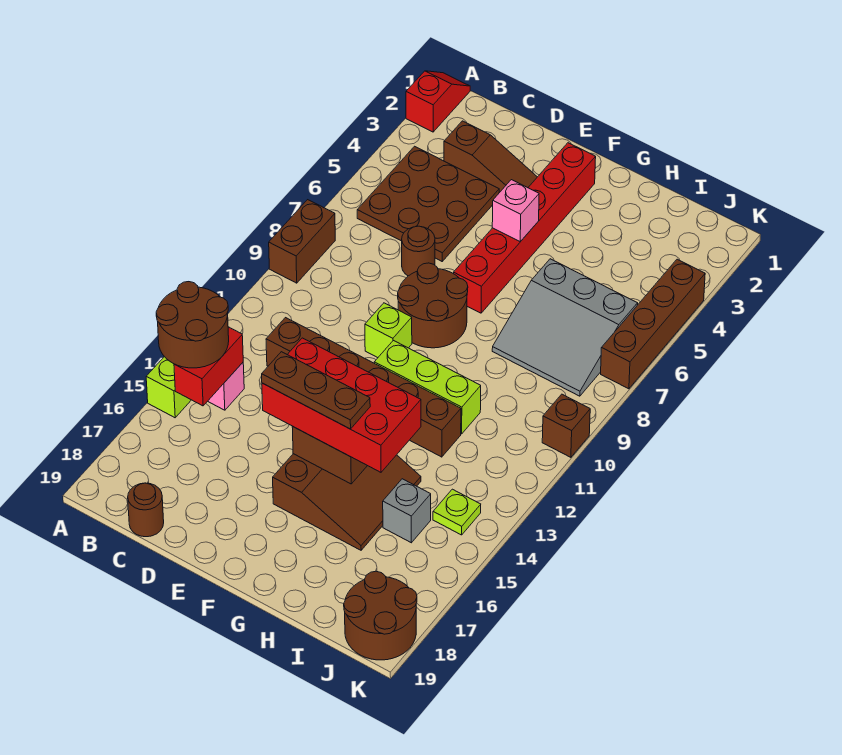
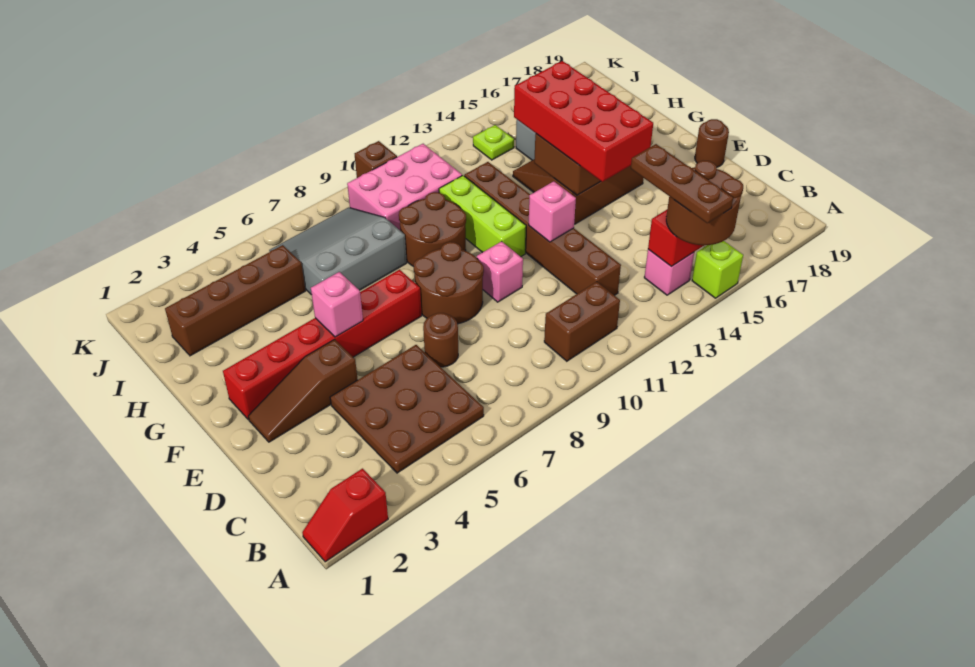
brown 1x2 brick [269,200,335,283] -> brown 1x2 brick moved to [544,282,620,361]
brown 1x3 slope [444,121,537,193] -> brown 1x3 slope turned to [248,339,358,442]
brown 1x1 round brick [128,483,164,537] -> brown 1x1 round brick moved to [695,119,729,167]
lime 1x1 brick [365,303,412,358] -> pink 1x1 brick [477,241,523,302]
none -> pink 1x1 brick [529,181,576,242]
brown 1x3 plate [262,352,370,429] -> brown 1x3 plate moved to [631,144,733,223]
grey 3x3 slope [492,259,638,396] -> grey 3x3 slope turned to [269,207,407,295]
none -> pink 2x3 brick [347,144,462,230]
brown 2x2 round brick [344,571,417,660] -> brown 2x2 round brick moved to [399,192,466,267]
brown 1x4 brick [601,259,705,389] -> brown 1x4 brick moved to [165,245,306,356]

